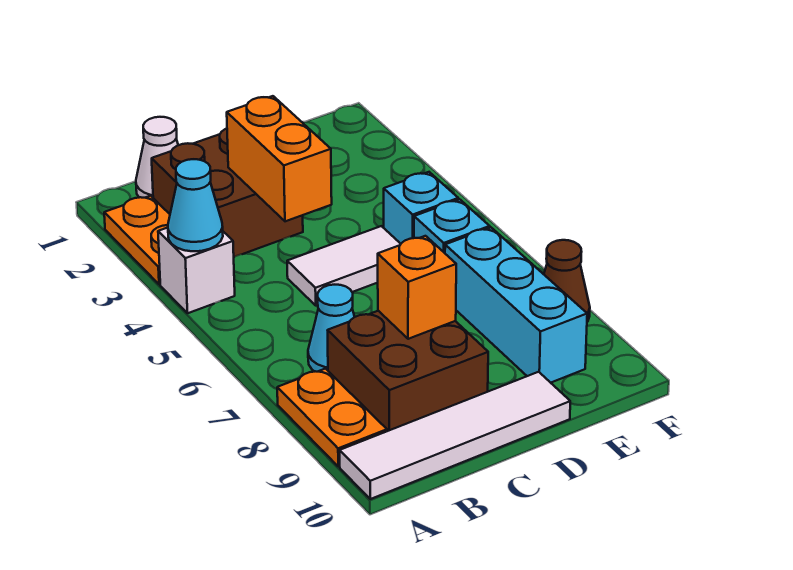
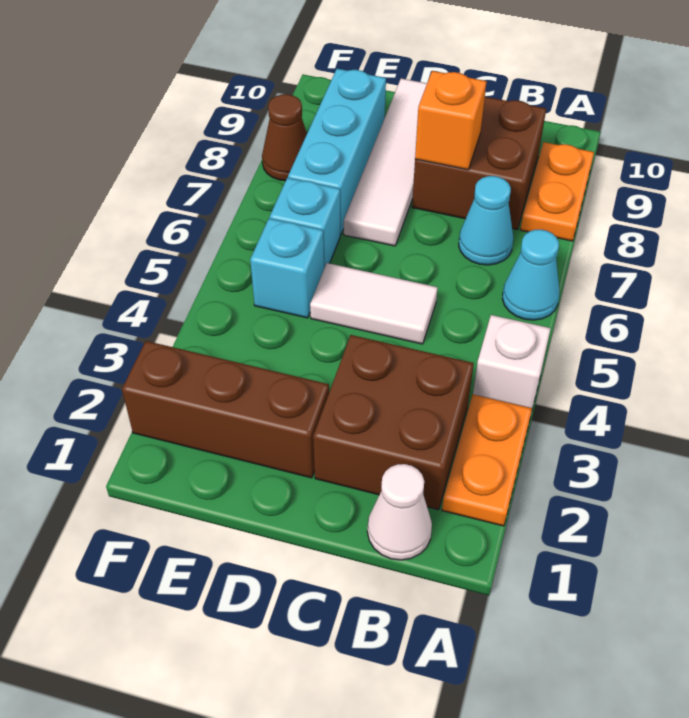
cyan 1x1 cone [168,159,223,251] -> cyan 1x1 cone moved to [502,229,559,320]
white 1x4 tile [340,372,570,499] -> white 1x4 tile turned to [344,78,427,246]
orange 1x2 brick [227,96,332,221] -> none
none -> brown 1x3 brick [122,341,329,478]

